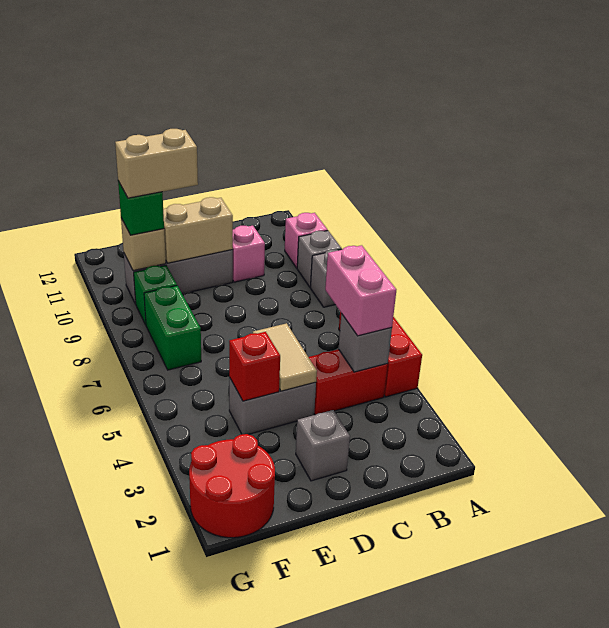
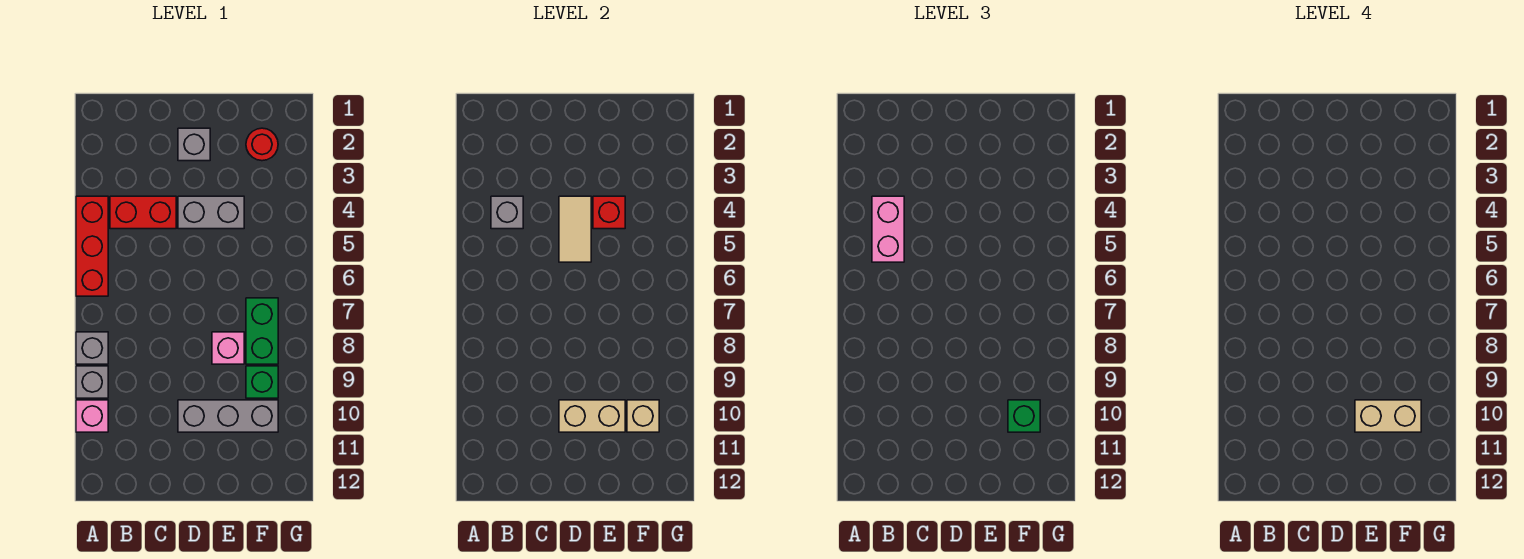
pink 1x1 brick [233,226,265,282] -> pink 1x1 brick moved to [212,332,244,364]
red 2x2 round brick [189,434,275,538] -> red 1x1 round brick [246,128,278,161]

